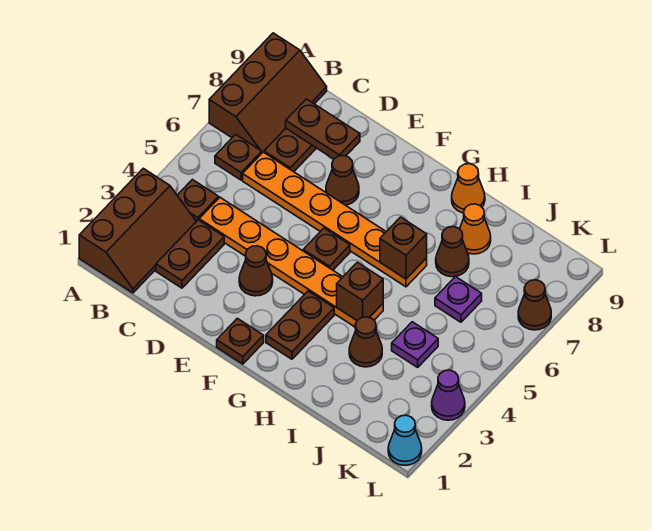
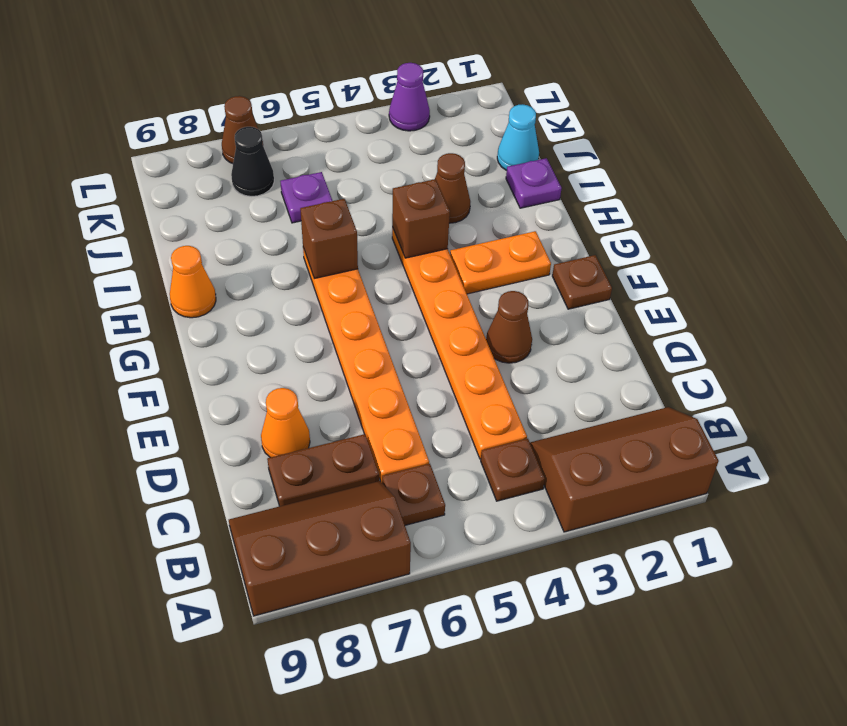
brown 1x2 plate [156,220,224,288] -> none
brown 1x2 plate [286,99,360,159] -> none
brown 1x1 cone [326,156,359,205] -> none
brown 1x1 plate [303,228,350,270] -> none
brown 1x2 plate [266,291,334,359] -> orange 1x2 plate [450,231,551,294]
brown 1x1 cone [436,227,469,277] -> none
orange 1x1 cone [460,204,491,254] -> orange 1x1 cone moved to [261,388,310,458]
purple 1x1 plate [392,322,438,367] -> purple 1x1 plate moved to [506,158,562,208]
none -> black 1x1 cone [231,127,274,196]
cyan 1x1 cone [388,415,422,465] -> cyan 1x1 cone moved to [497,104,539,170]

